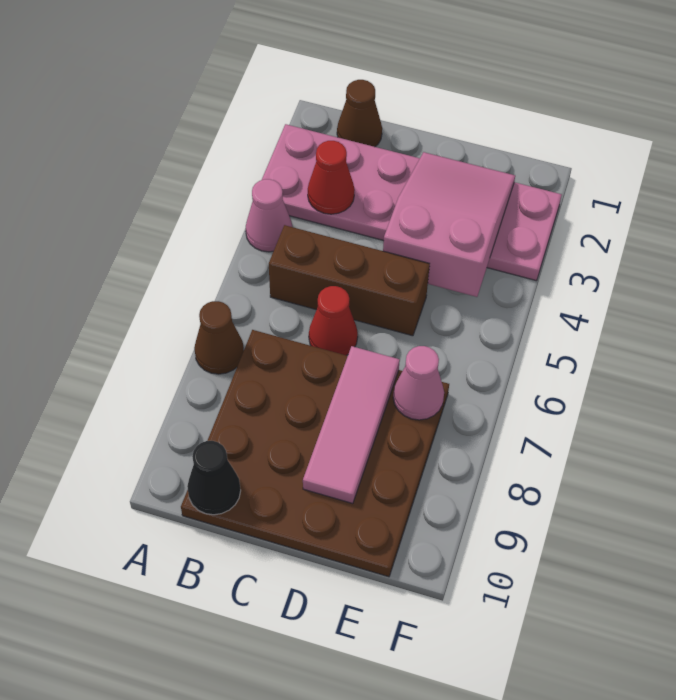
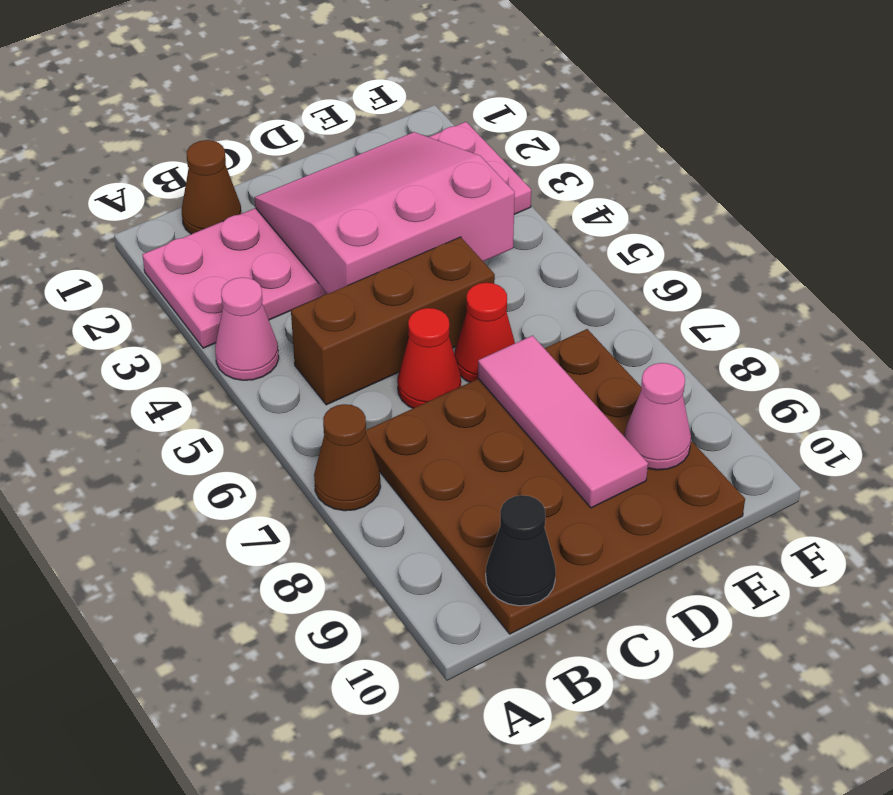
red 1x1 cone [308,141,355,214] -> red 1x1 cone moved to [454,283,515,382]
pink 2x3 slope [383,152,515,297] -> pink 3x3 slope [254,132,515,294]
pink 1x1 cone [393,346,444,420] -> pink 1x1 cone moved to [624,363,691,470]

